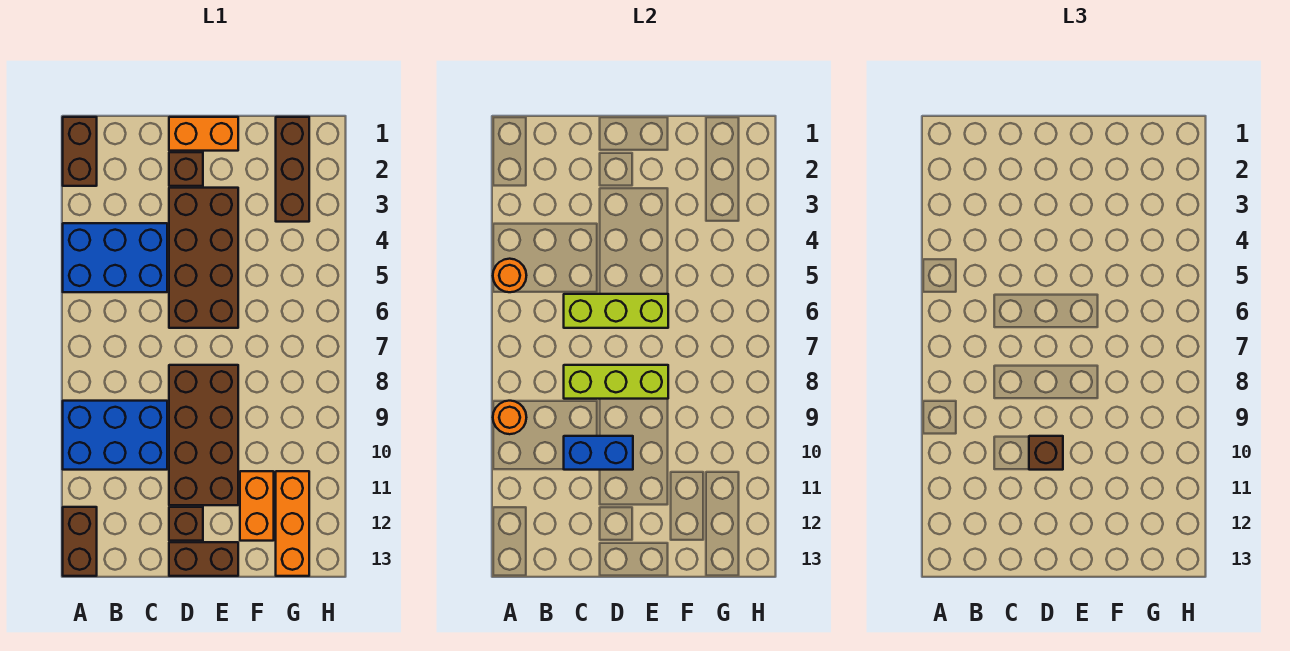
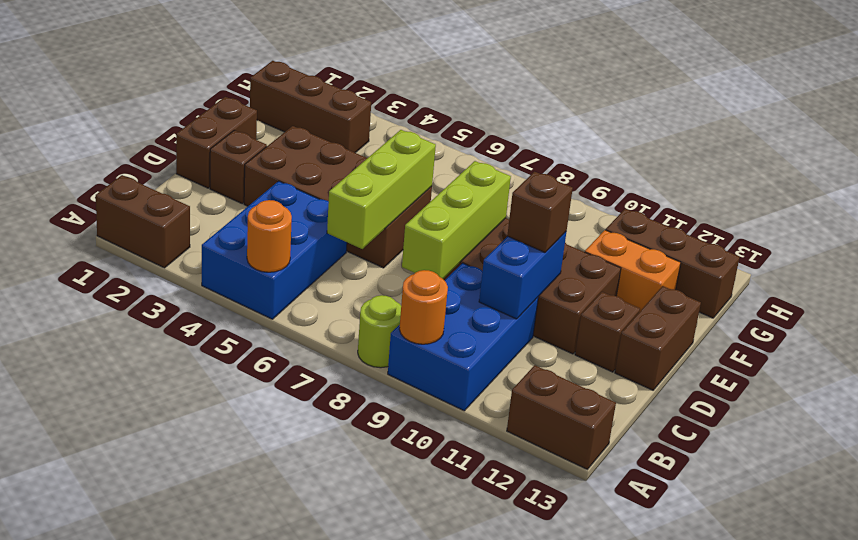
none -> lime 1x1 round brick [358,295,401,368]
orange 1x2 brick [169,117,238,151] -> brown 1x2 brick [176,97,257,188]
orange 1x3 brick [276,471,309,576] -> brown 1x3 brick [606,209,740,318]

